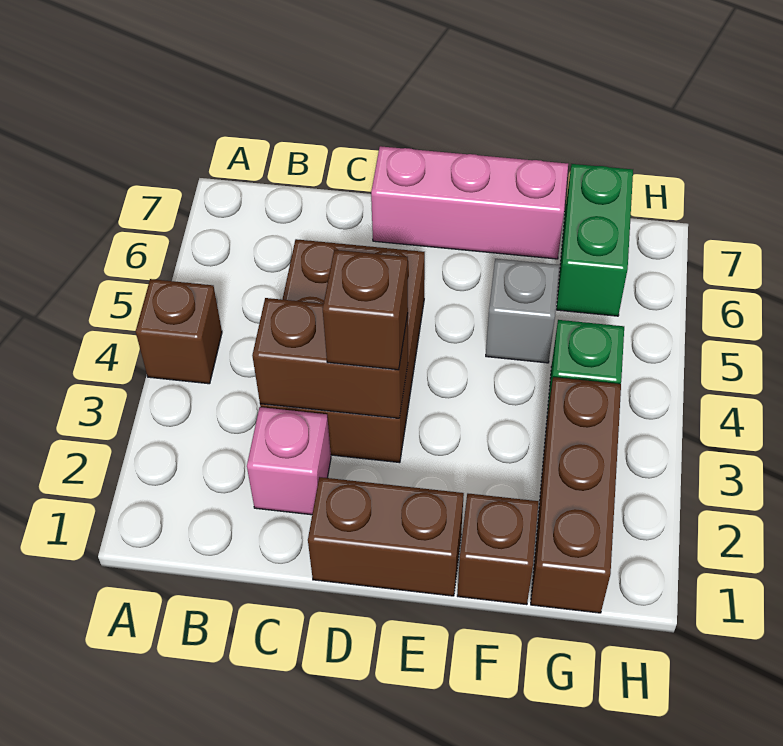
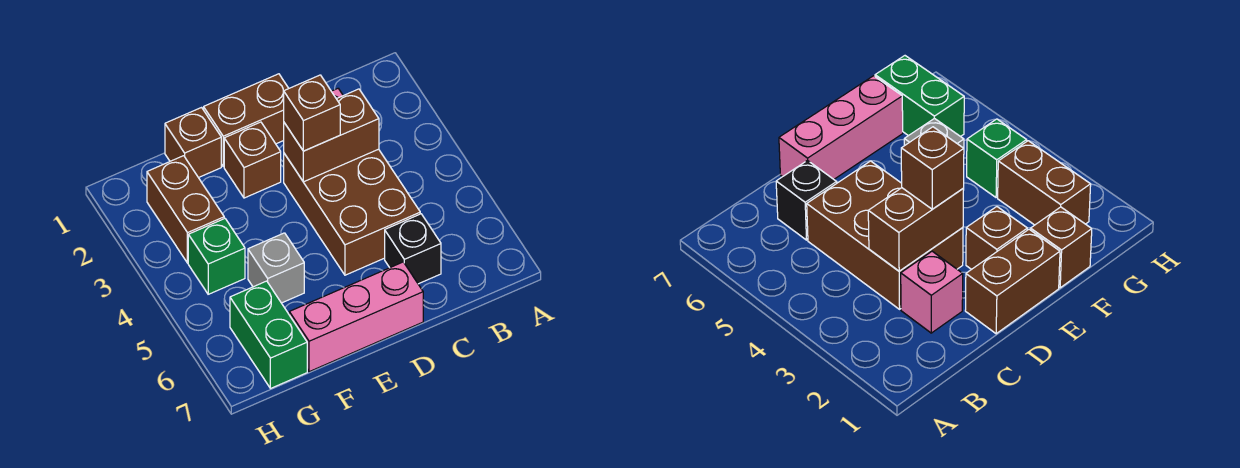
brown 1x1 brick [136,279,222,384] -> brown 1x1 brick moved to [224,122,281,198]
none -> black 1x1 brick [385,214,441,284]
brown 1x3 brick [531,377,621,613] -> brown 1x2 brick [147,156,224,263]

